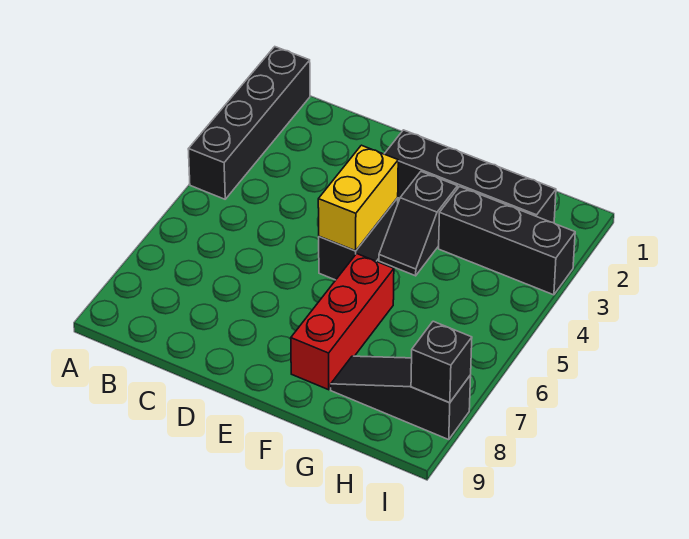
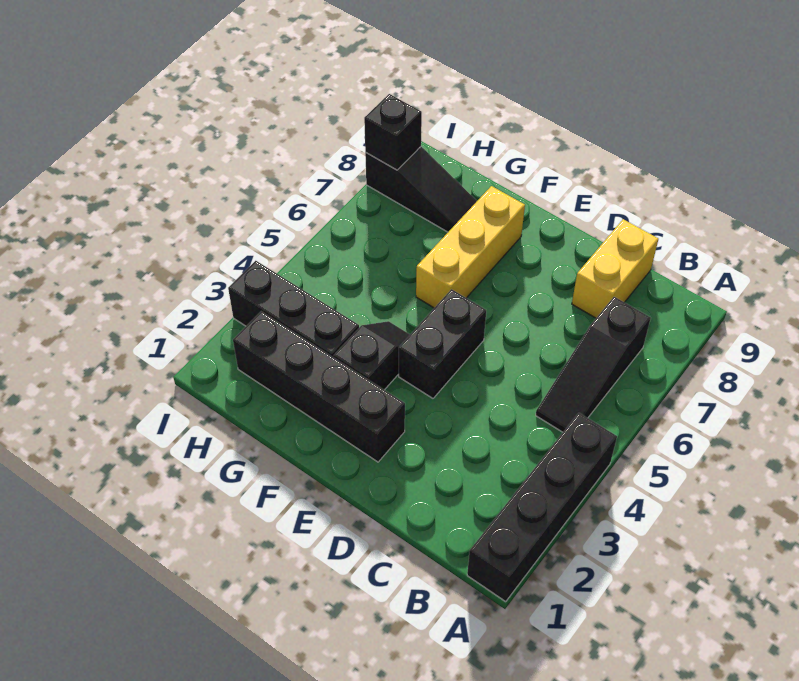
none -> black 1x3 slope [536,297,651,432]
yellow 1x2 brick [318,145,398,251] -> yellow 1x2 brick moved to [572,219,658,318]
red 1x3 brick [291,254,394,390] -> yellow 1x3 brick [416,186,525,308]

